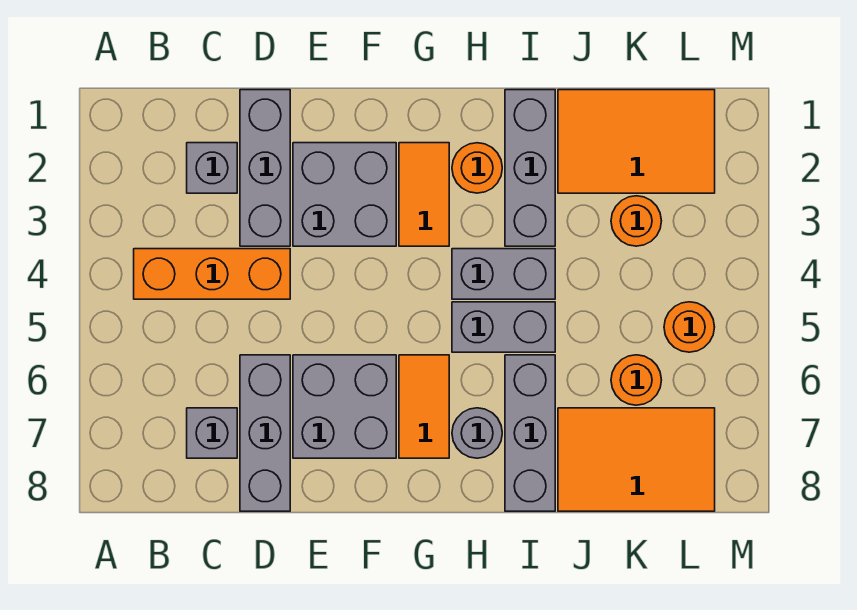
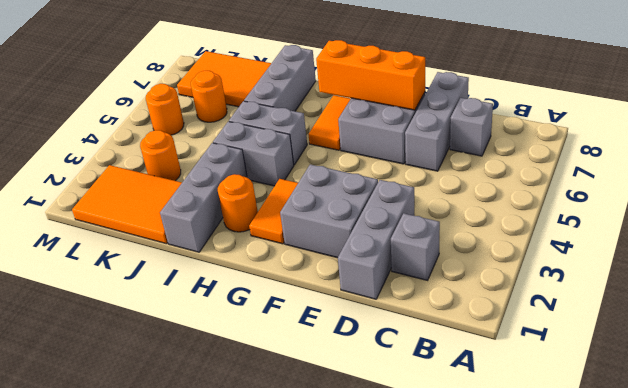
orange 1x3 brick [134,249,290,299] -> orange 1x3 brick moved to [316,40,425,110]
grey 1x1 round brick [452,408,502,458] -> none

